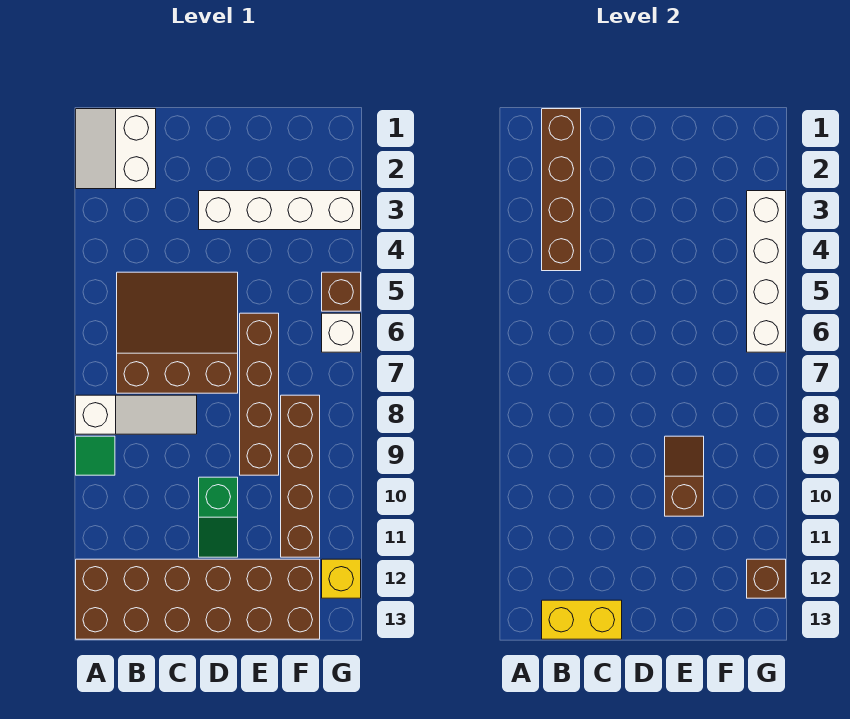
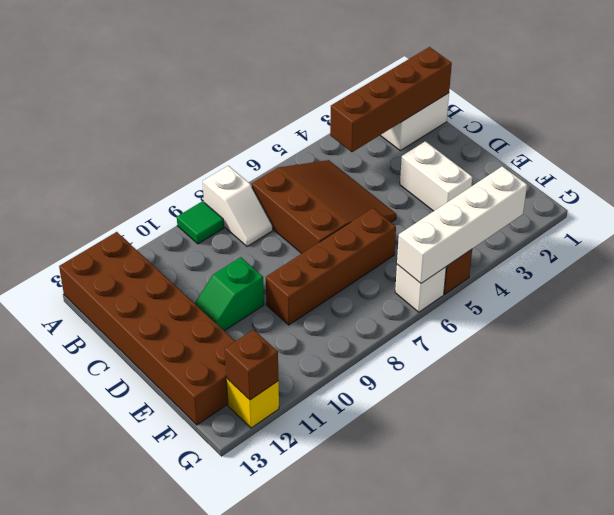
white 1x3 slope [76,395,197,434] -> white 1x2 slope [203,166,273,247]
yellow 1x2 brick [542,600,622,639] -> none
white 1x4 brick [199,191,361,230] -> white 1x2 brick [400,141,472,211]
brown 1x2 slope [665,436,704,516] -> none
brown 1x4 brick [281,395,320,557] -> none

